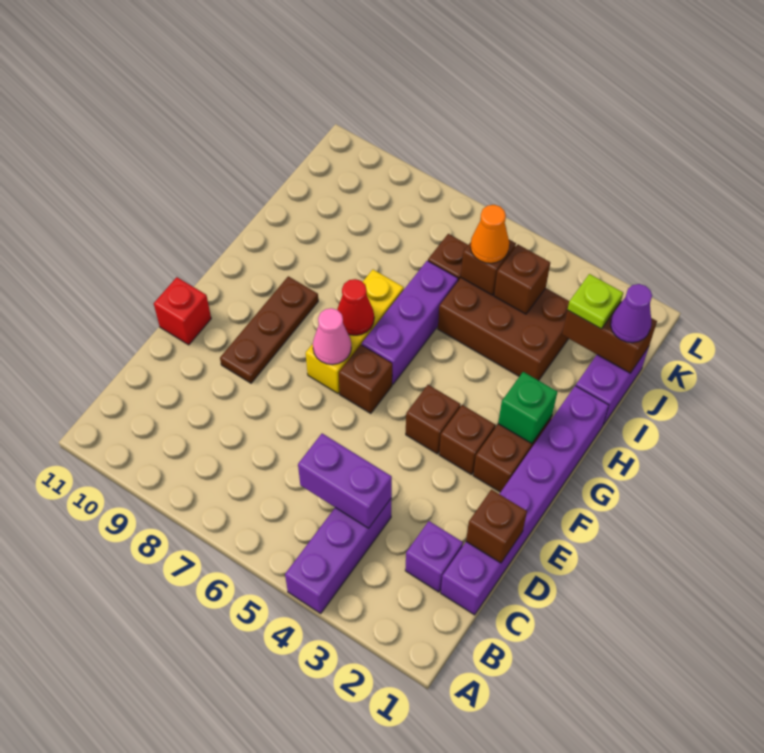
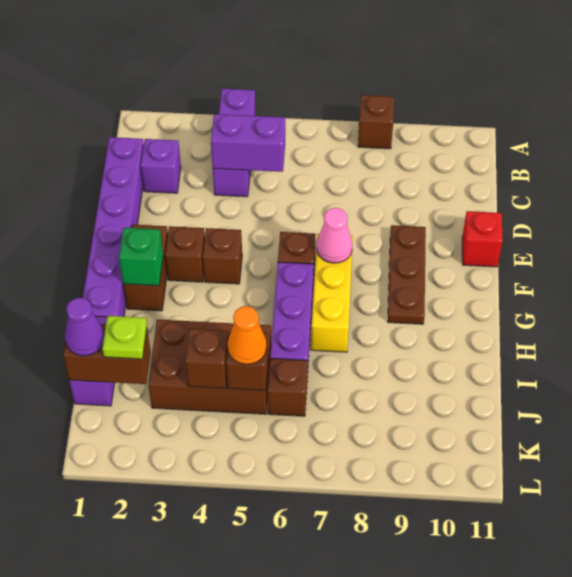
brown 1x1 brick [466,490,527,563] -> brown 1x1 brick moved to [358,95,394,149]
red 1x1 cone [337,279,374,335] -> none

